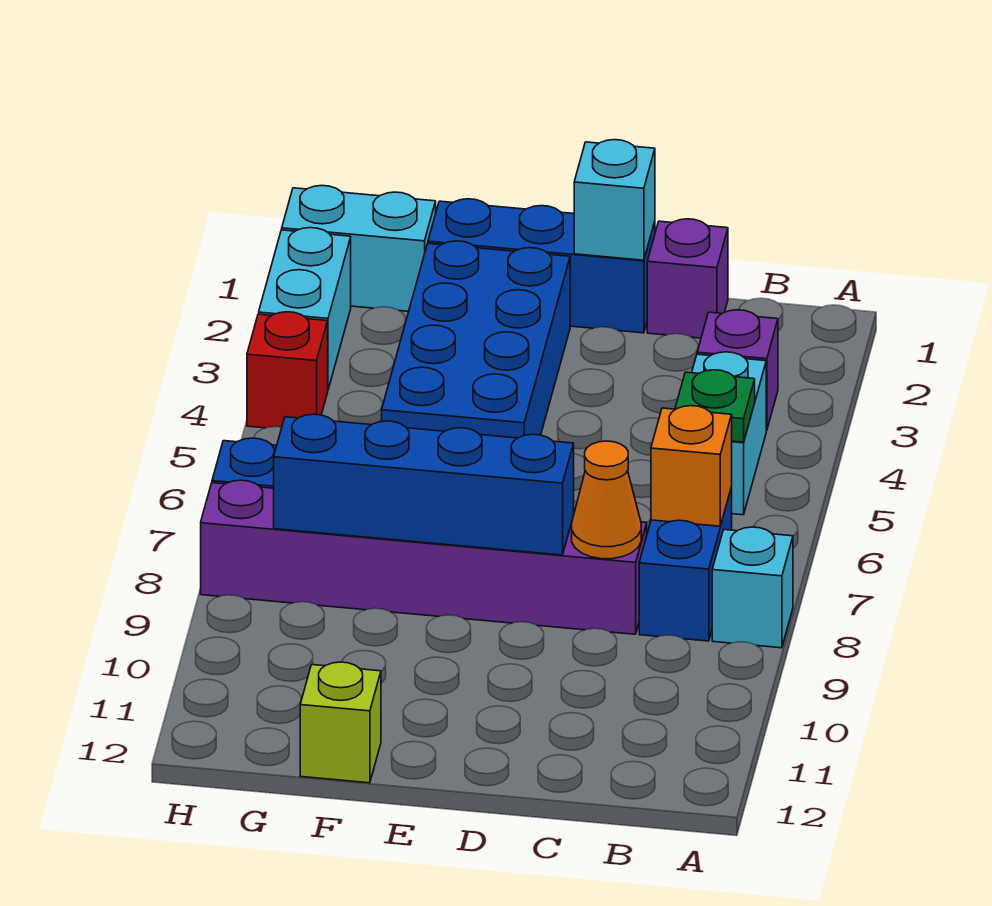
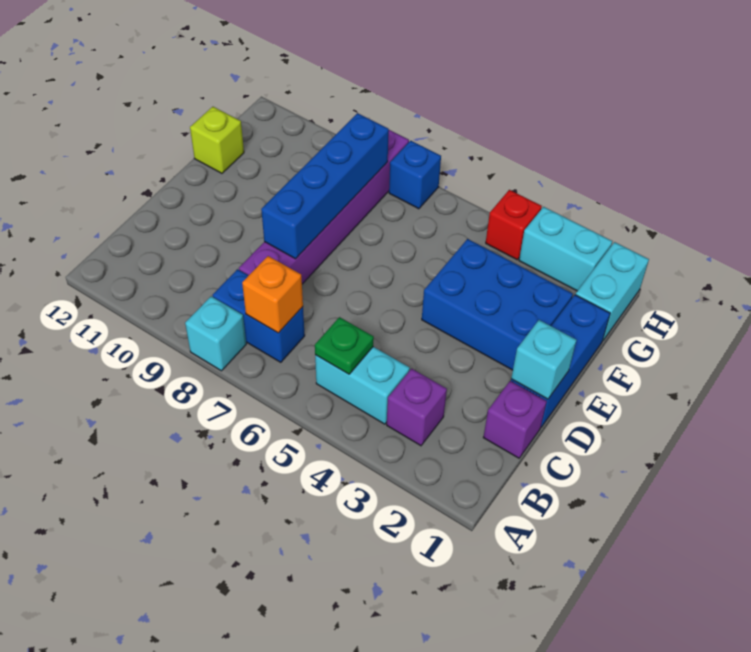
orange 1x1 cone [572,441,641,559] -> none
blue 2x4 brick [382,241,570,438] -> blue 2x3 brick [422,239,573,370]

